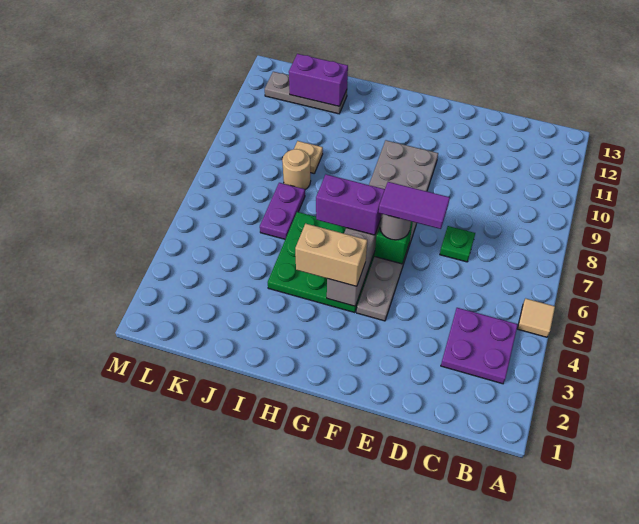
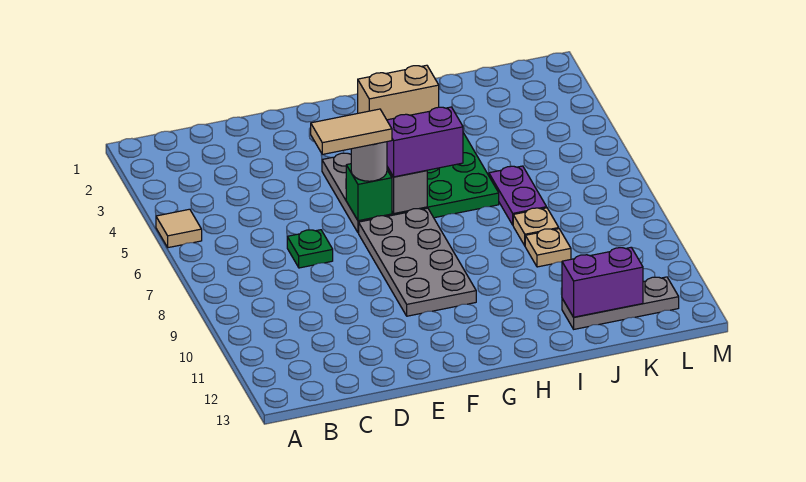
purple 2x2 plate [441,308,518,384] -> none
purple 1x2 tile [379,182,450,229] -> tan 1x2 tile [311,109,392,154]
tan 1x1 round brick [282,149,311,190] -> tan 1x1 plate [513,208,559,245]

